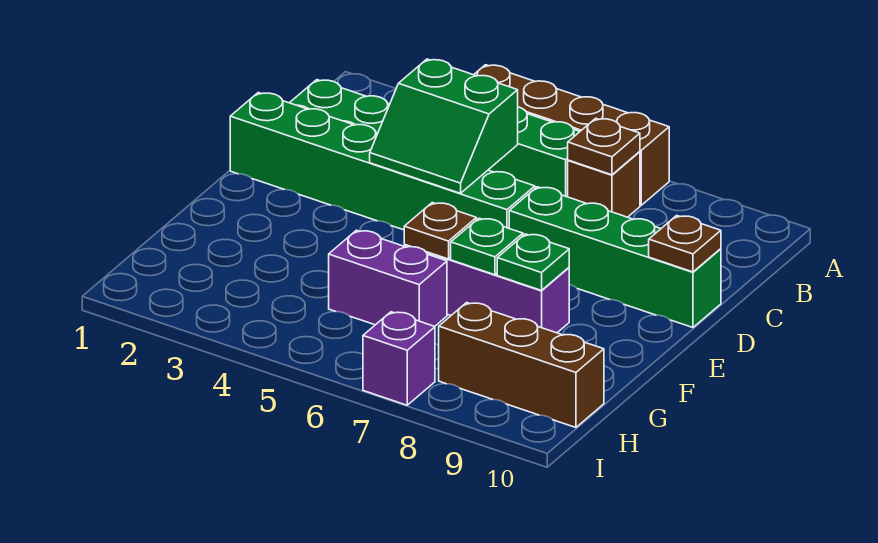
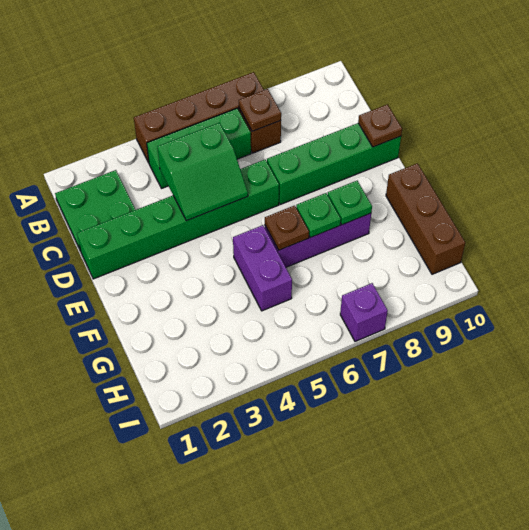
purple 1x2 brick [329,230,447,326] -> purple 1x2 brick turned to [233,225,292,311]
brown 1x3 brick [439,303,604,427] -> brown 1x3 brick turned to [386,163,465,274]

